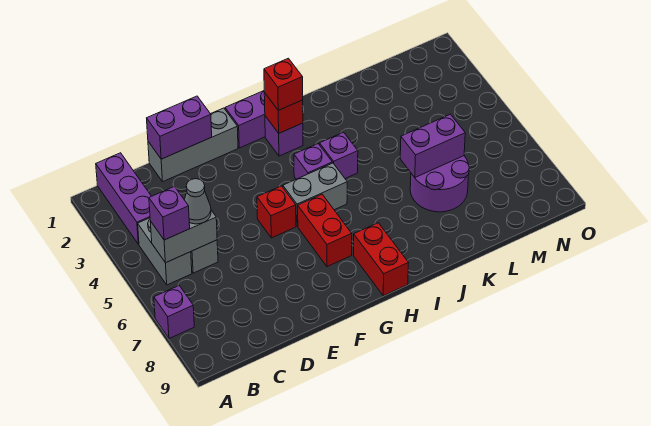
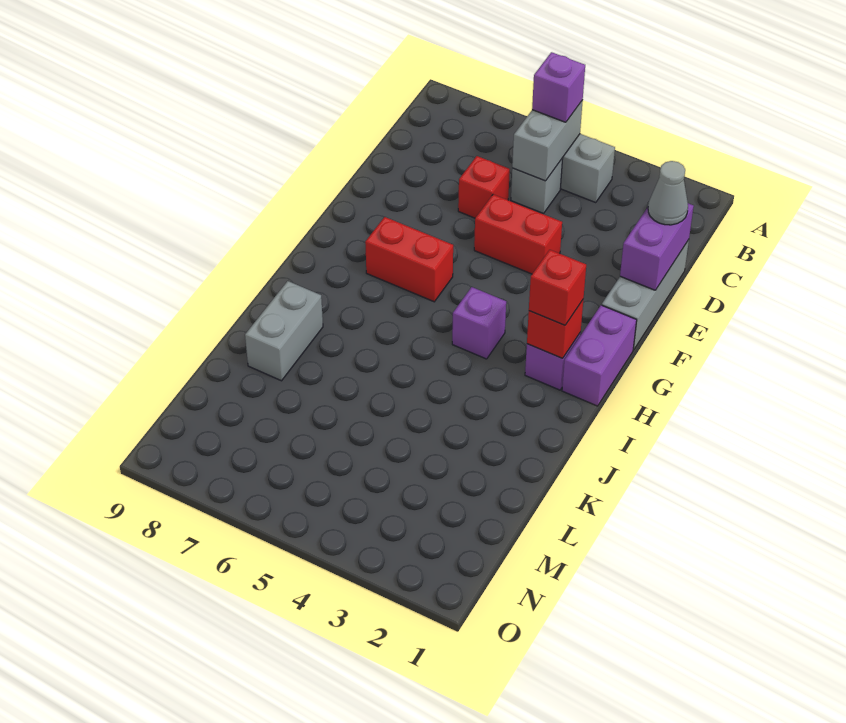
purple 1x1 brick [154,286,194,339] -> none
purple 1x3 brick [96,153,151,244] -> none
grey 1x1 cone [185,179,211,224] -> grey 1x1 cone moved to [648,161,688,225]
red 1x1 brick [257,186,296,238] -> red 1x1 brick moved to [458,156,510,218]
grey 1x2 brick [283,163,347,226] -> grey 1x2 brick moved to [245,281,323,381]
red 1x2 brick [353,223,408,296] -> red 1x2 brick moved to [474,194,562,274]
purple 1x1 brick [320,132,358,178] -> none
purple 2x2 round brick [410,156,469,212] -> none
purple 1x2 brick [400,114,465,177] -> none

